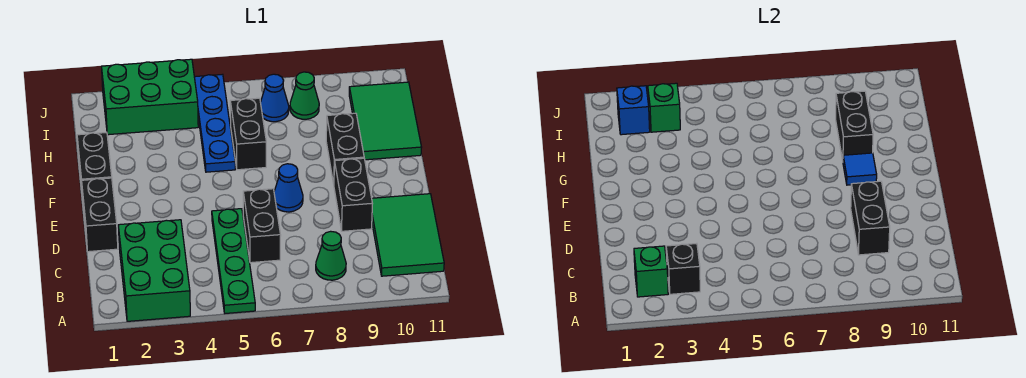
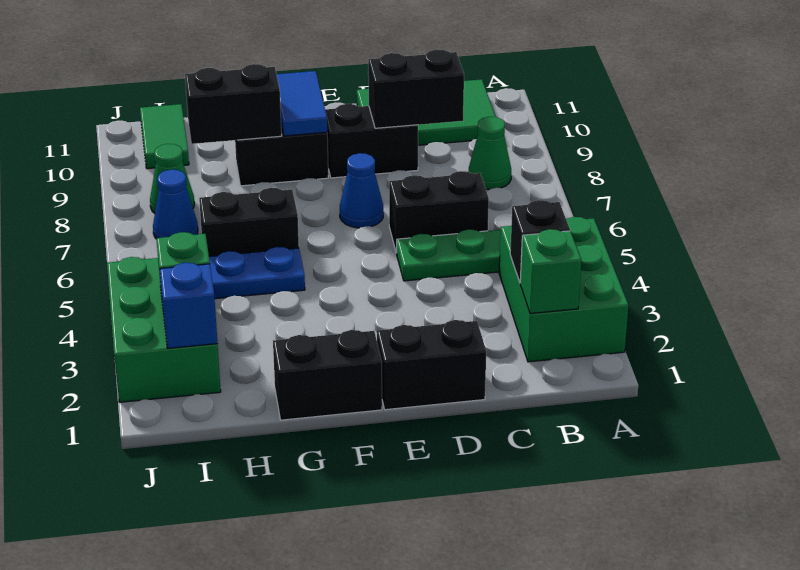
green 2x3 brick [118,220,190,321] -> green 2x3 brick turned to [499,217,628,362]
blue 1x1 tile [843,153,877,185] -> blue 1x2 tile [277,71,327,136]
green 2x3 tile [349,82,422,160] -> green 1x2 tile [140,104,189,169]

